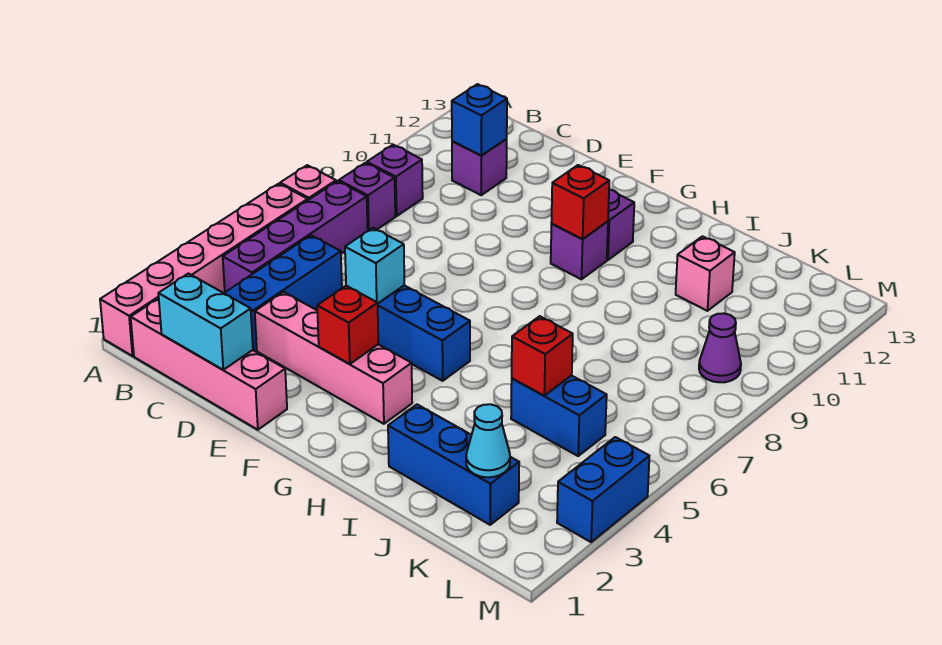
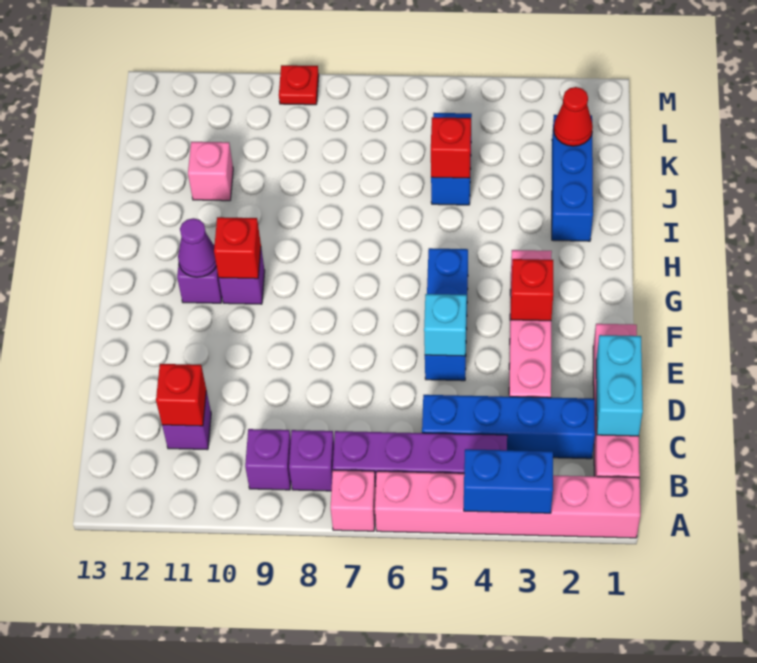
blue 1x1 brick [452,84,507,156] -> red 1x1 brick [156,364,206,426]
cyan 1x1 cone [466,404,510,477] -> red 1x1 cone [554,87,593,146]
purple 1x1 cone [699,313,741,382] -> purple 1x1 cone moved to [178,218,217,277]
blue 1x2 brick [557,437,649,542] -> blue 1x2 brick moved to [464,449,553,513]
none -> red 1x1 plate [279,65,319,105]

